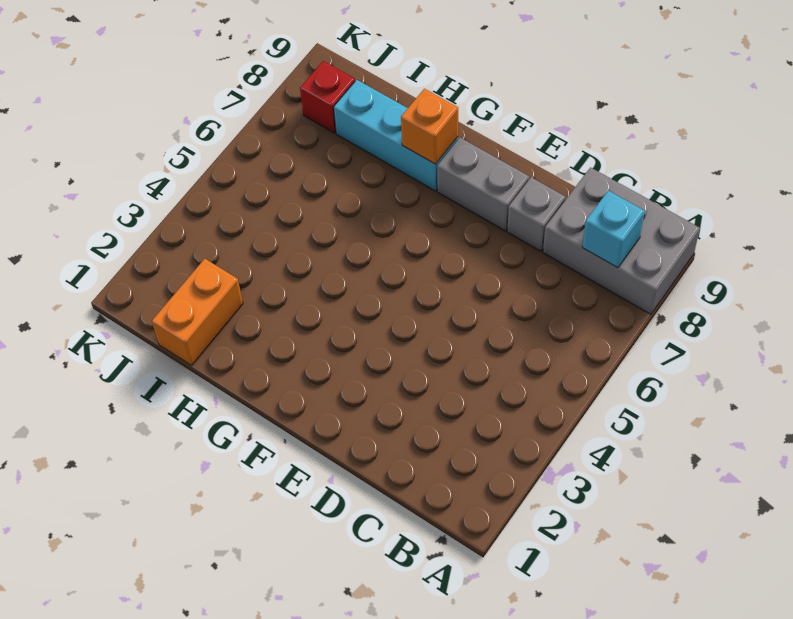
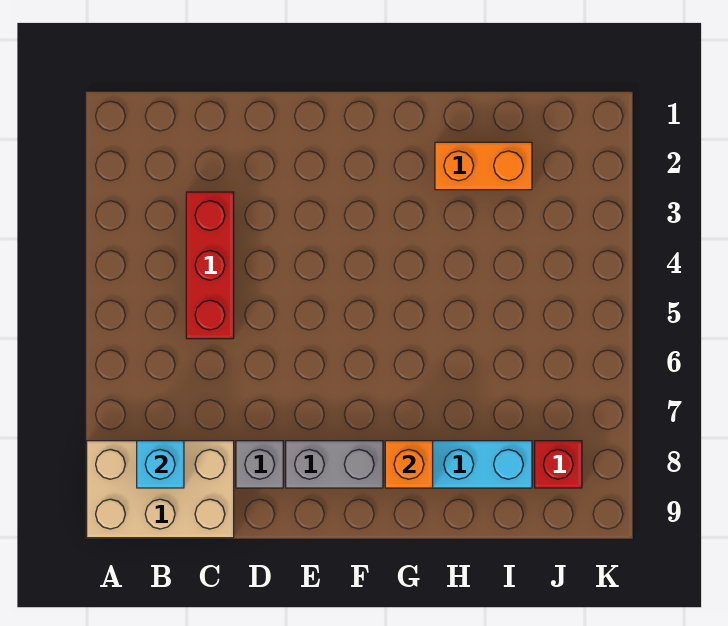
grey 2x3 brick [543,168,700,314] -> tan 2x3 brick [87,441,234,538]
none -> red 1x3 brick [186,192,234,339]
orange 1x2 brick [152,259,243,365] -> orange 1x2 brick turned to [435,142,532,190]

